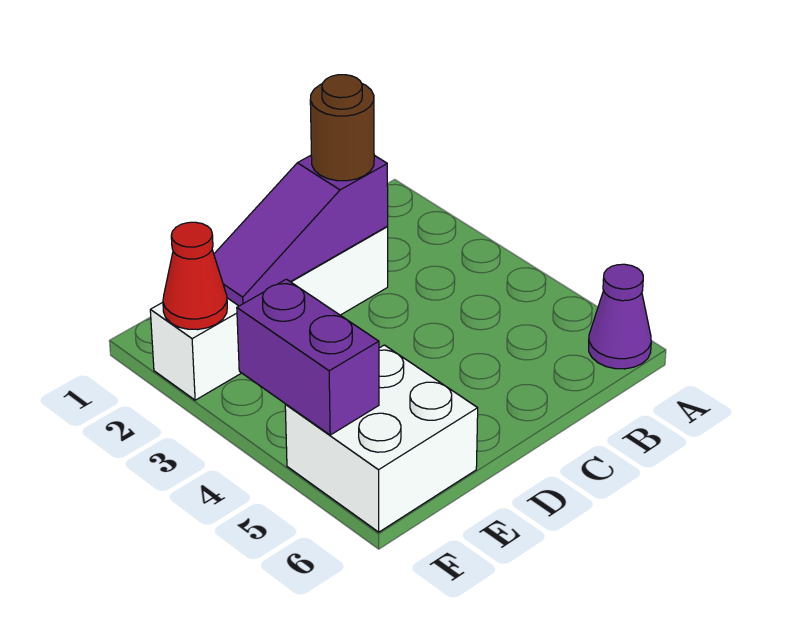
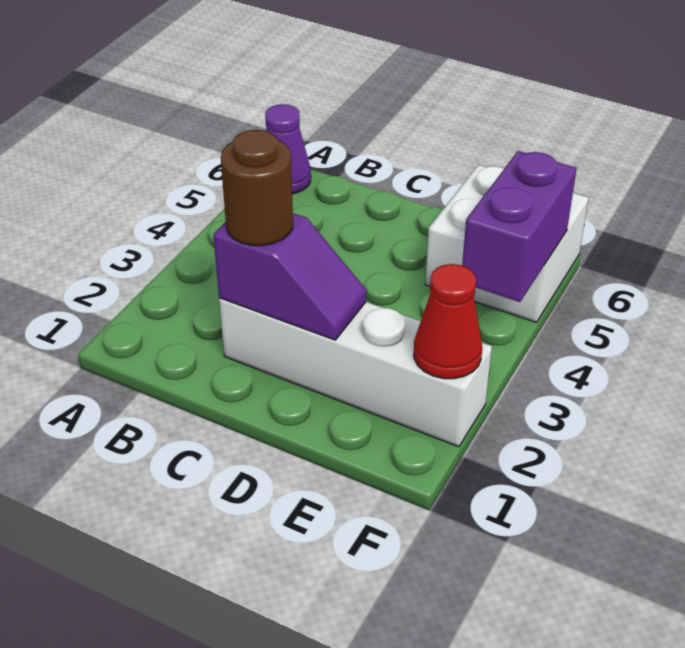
purple 1x3 slope [214,155,388,306] -> purple 1x2 slope [213,213,367,340]

